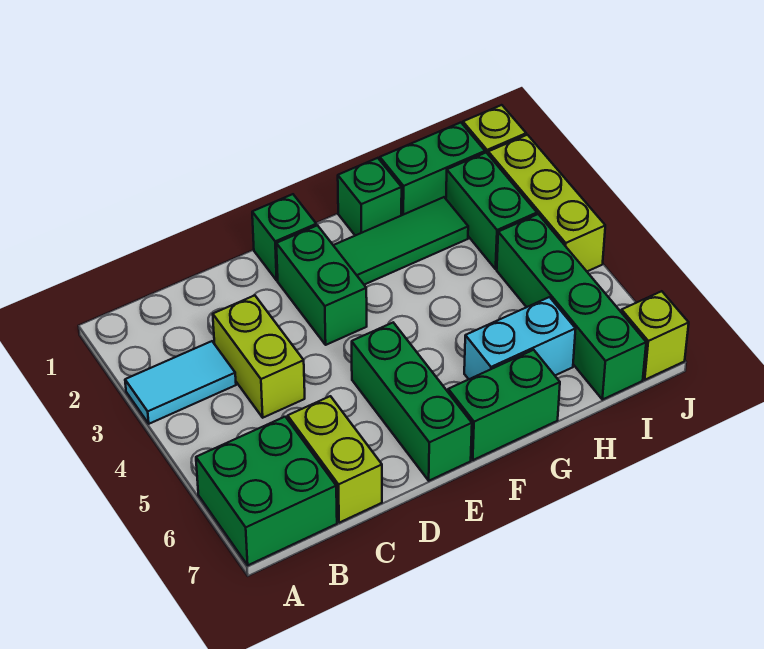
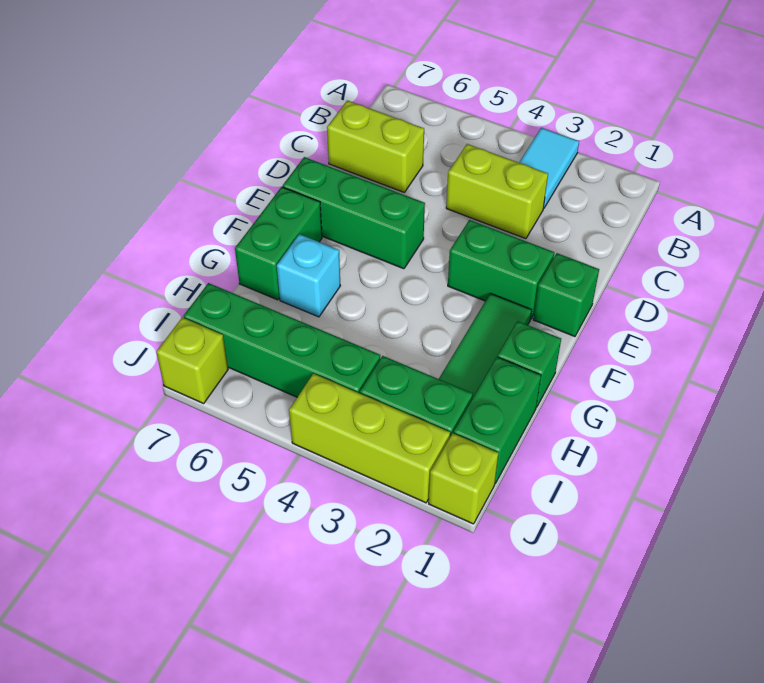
green 2x2 brick [196,417,337,565] -> none
cyan 1x2 brick [464,297,576,379] -> cyan 1x1 brick [277,234,340,317]

